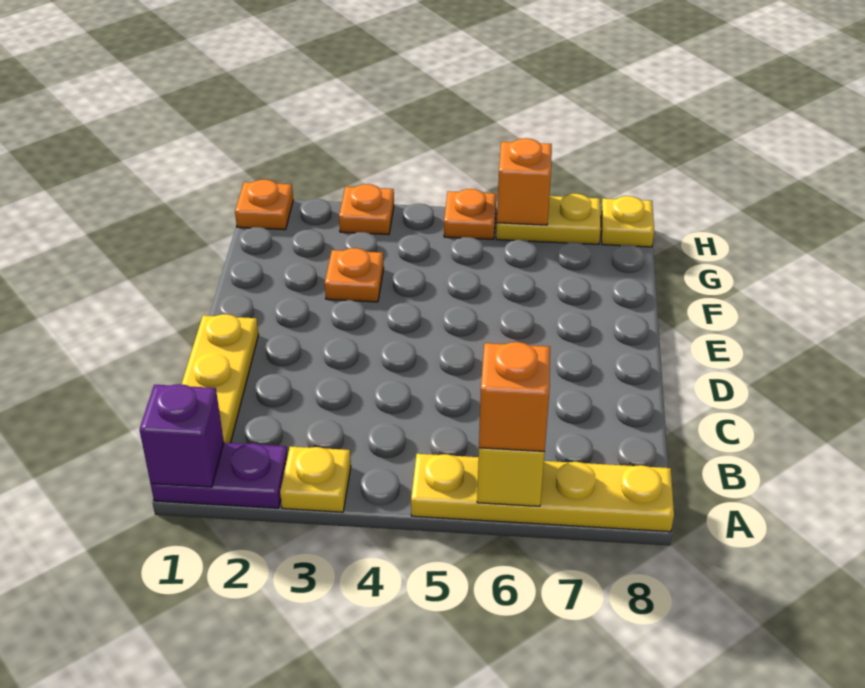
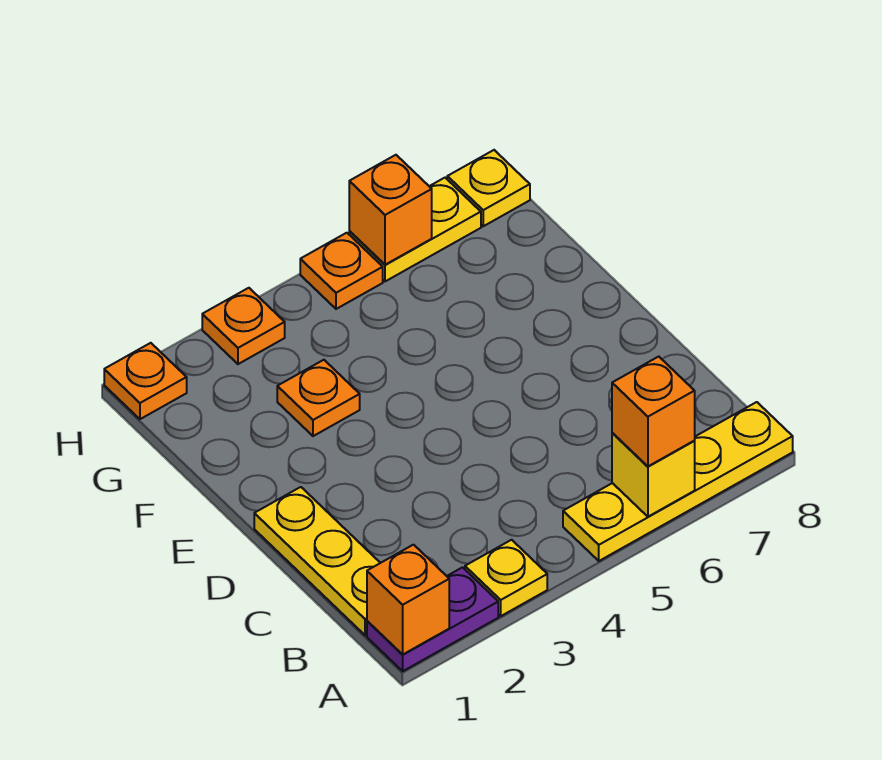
purple 1x1 brick [139,384,224,487] -> orange 1x1 brick [367,545,449,655]

